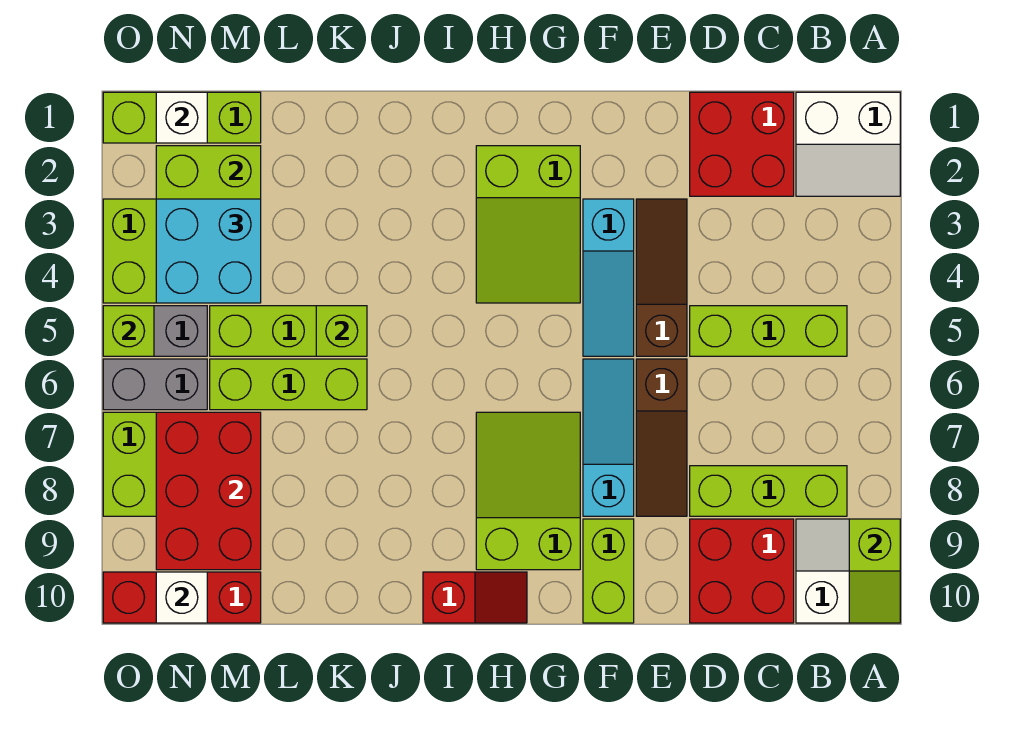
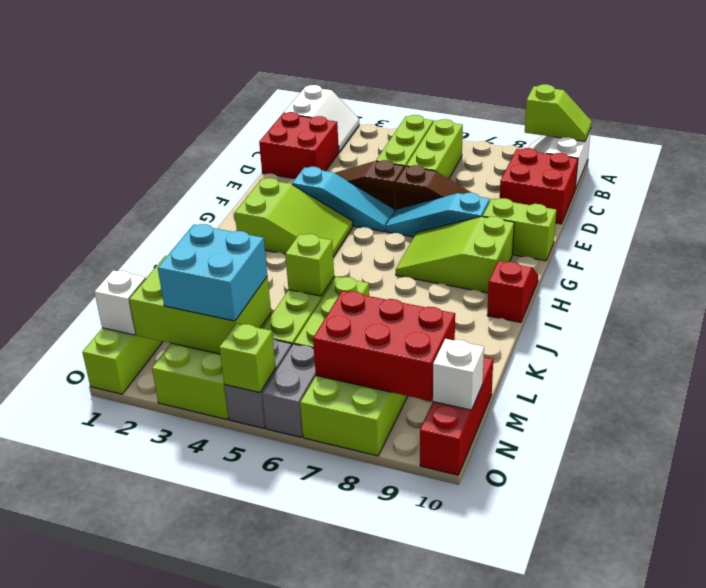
lime 1x3 brick [690,466,847,516] -> lime 1x3 brick moved to [406,119,463,179]

